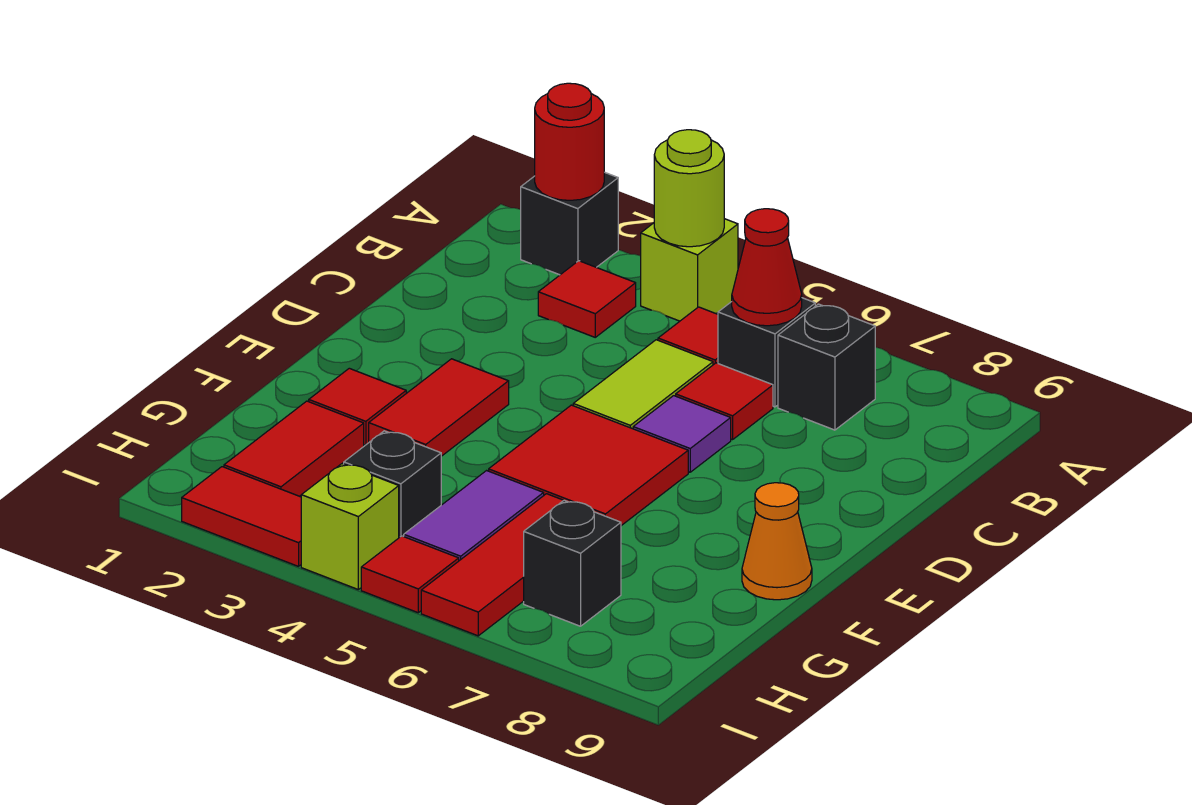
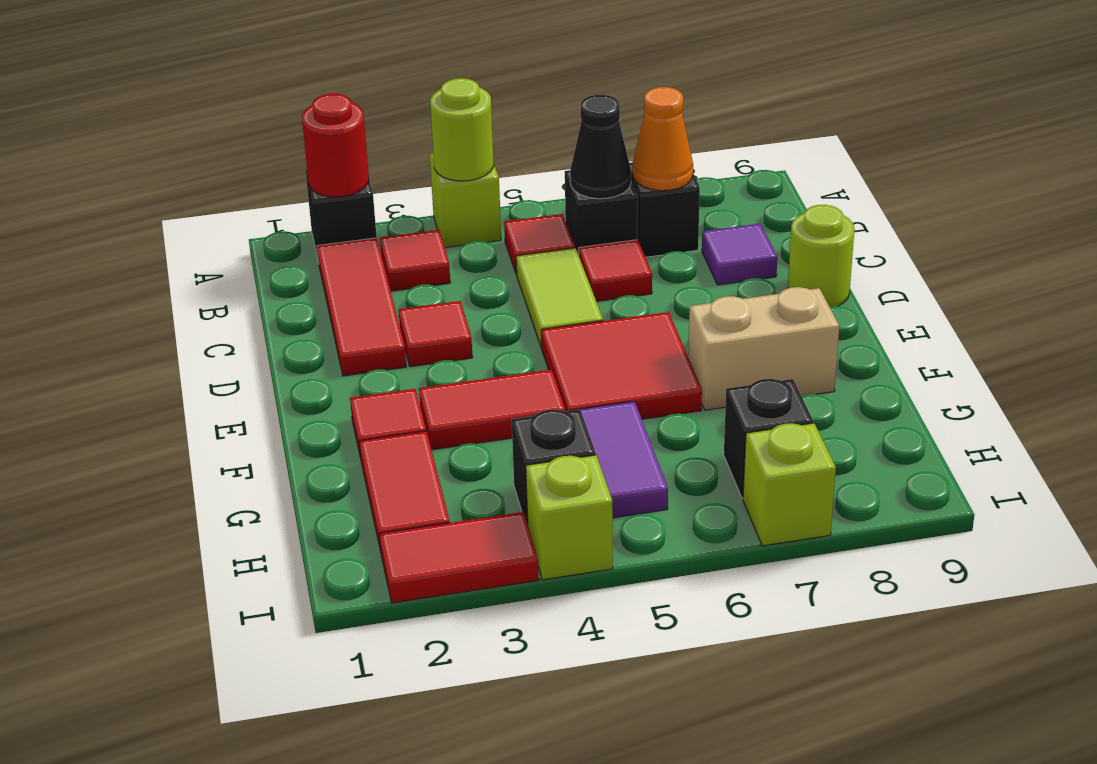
red 1x1 cone [732,209,802,326] -> black 1x1 cone [570,95,631,199]
purple 1x1 tile [633,396,731,472] -> purple 1x1 tile moved to [702,224,777,285]
none -> lime 1x1 round brick [788,205,855,307]
red 1x2 tile [369,359,509,456] -> red 1x2 tile turned to [419,370,565,450]
none -> tan 1x2 brick [688,287,839,410]
orange 1x1 cone [742,483,812,600] -> orange 1x1 cone moved to [633,87,693,191]
red 1x3 tile [421,494,564,636] -> red 1x3 tile moved to [317,238,406,376]
red 1x1 tile [361,536,459,613] -> red 1x1 tile moved to [399,301,473,367]
none -> lime 1x1 brick [743,423,836,546]

